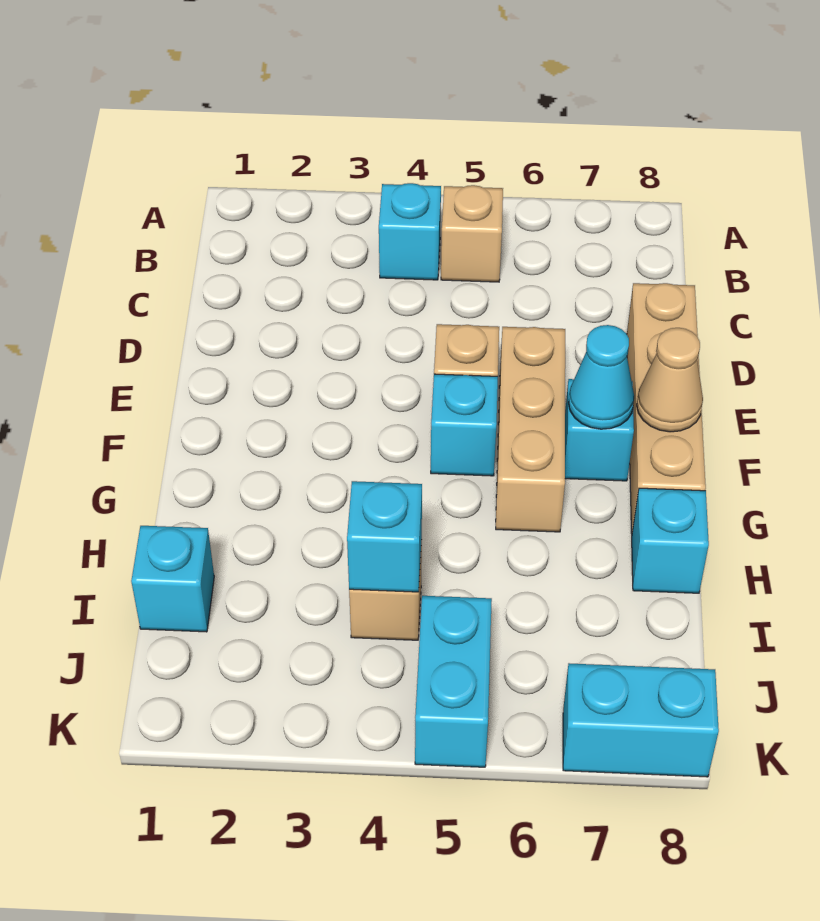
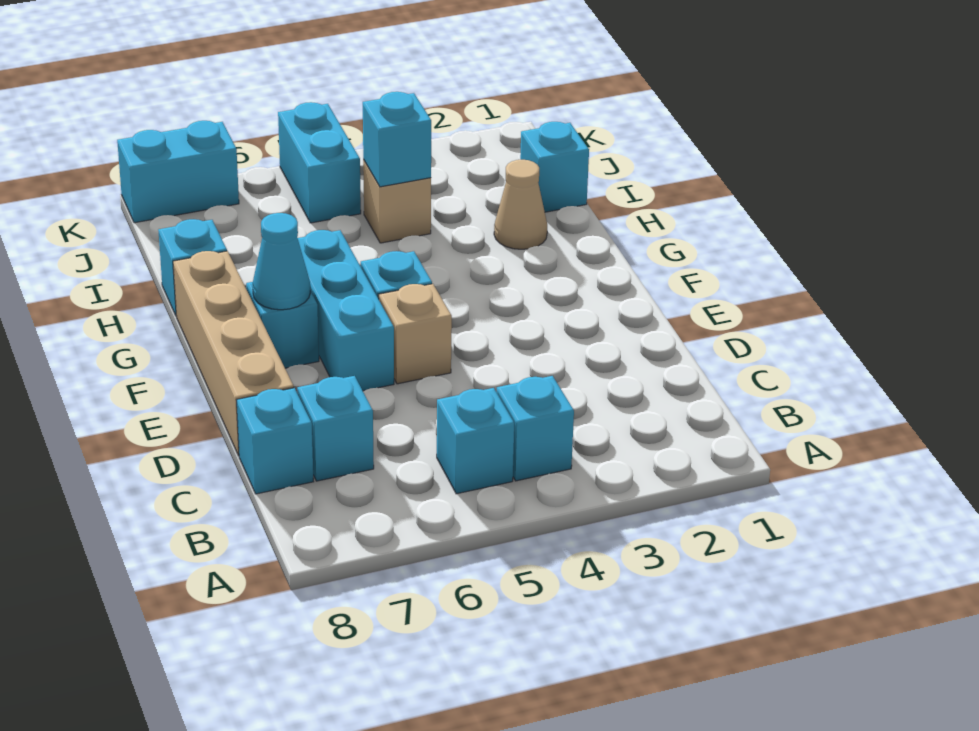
tan 1x1 brick [441,185,503,282] -> cyan 1x1 brick [437,388,514,494]
none -> cyan 1x1 brick [297,376,374,481]
none -> cyan 1x1 brick [237,388,313,494]
tan 1x3 brick [496,327,565,532] -> cyan 1x3 brick [298,230,394,391]
tan 1x1 cone [637,328,703,432] -> tan 1x1 cone moved to [494,160,547,249]

